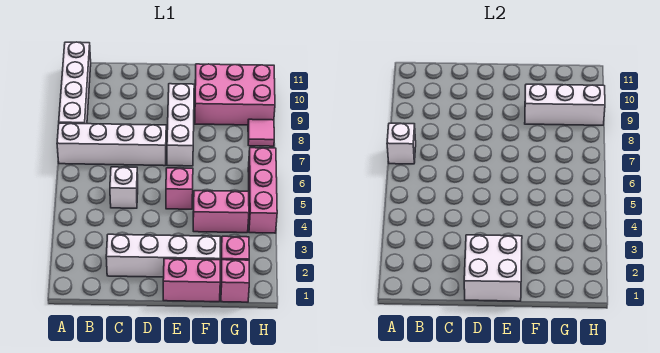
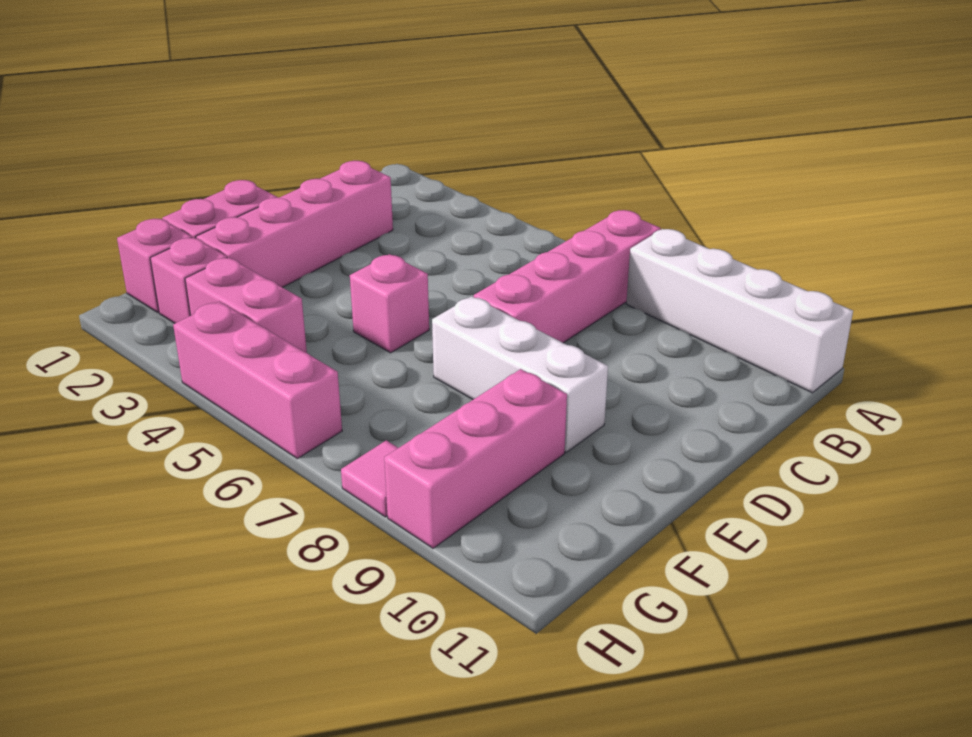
white 1x4 brick [57,123,166,166] -> pink 1x4 brick [474,210,660,343]
white 1x1 brick [387,123,416,164] -> none
white 1x4 brick [106,234,220,277] -> pink 1x4 brick [196,161,393,287]
white 1x1 brick [110,167,138,208] -> none
white 2x2 brick [464,235,522,301] -> none
pink 1x2 brick [193,191,249,233] -> pink 1x2 brick turned to [185,257,307,353]
pink 2x3 brick [195,64,275,125] -> pink 1x3 brick [384,369,567,548]
white 1x3 brick [525,84,605,125] -> none

